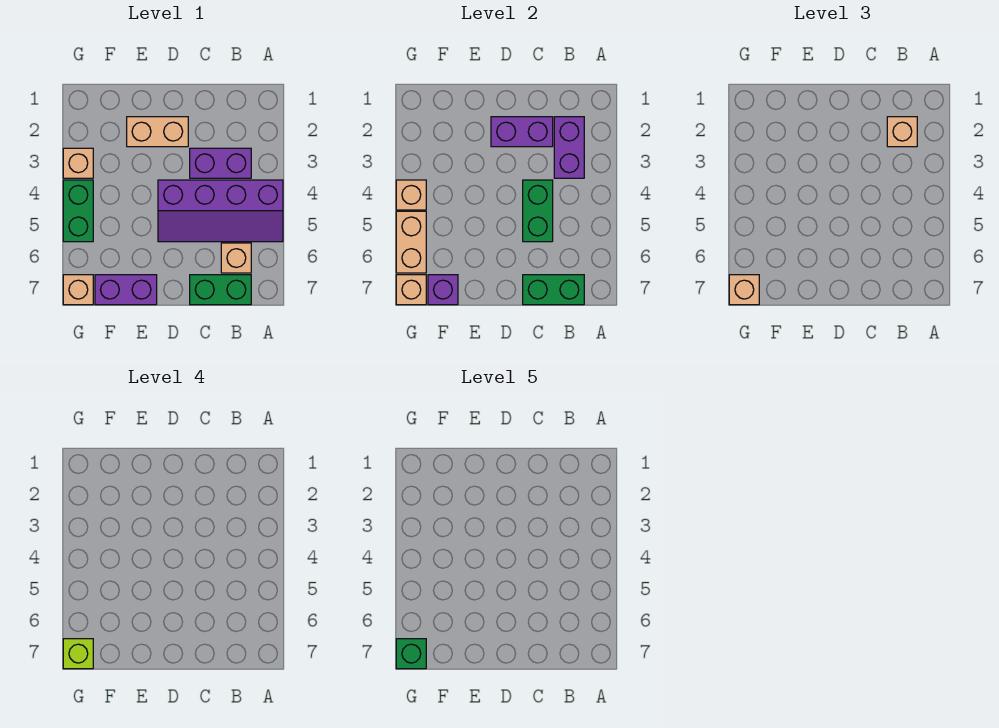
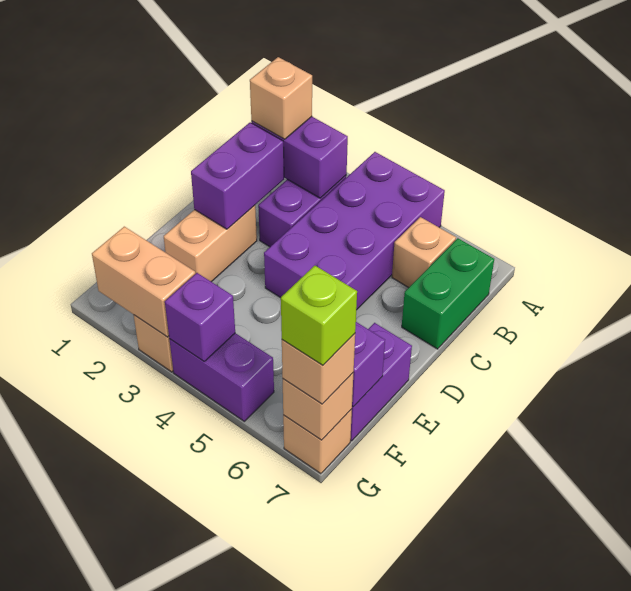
purple 2x4 slope [158,180,283,242] -> purple 2x4 brick [264,152,445,310]
green 1x2 brick [523,275,584,305] -> none
green 1x2 brick [523,180,553,242] -> none
green 1x2 brick [63,180,93,242] -> purple 1x2 brick [169,333,274,421]
tan 1x1 brick [396,180,426,210] -> purple 1x1 brick [165,273,235,361]
tan 1x2 brick [396,211,426,273] -> tan 1x2 brick moved to [92,227,195,337]
green 1x1 brick [396,639,426,669] -> none

